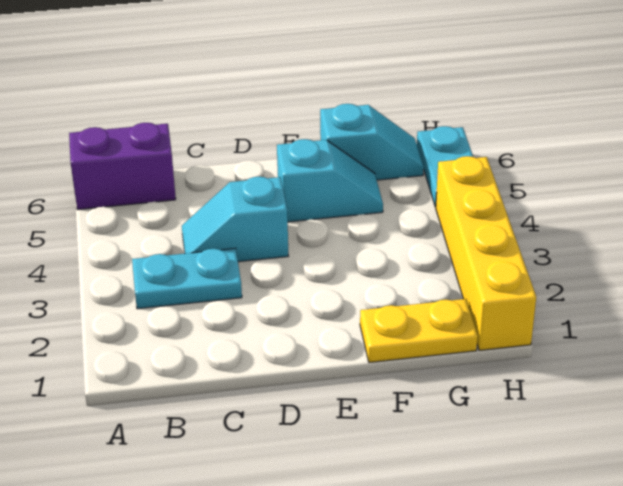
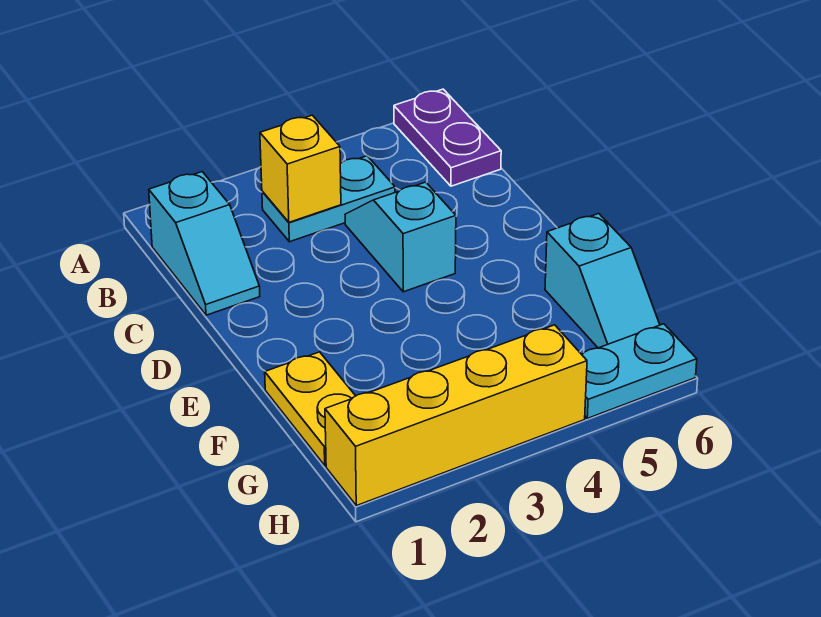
purple 1x2 brick [69,123,176,210] -> purple 1x2 plate [394,89,501,186]
cyan 1x2 plate [132,248,242,309] -> cyan 1x2 plate turned to [262,156,395,242]
none -> yellow 1x1 brick [260,115,341,222]
cyan 1x2 slope [277,139,383,222] -> cyan 1x2 slope moved to [149,172,260,315]

